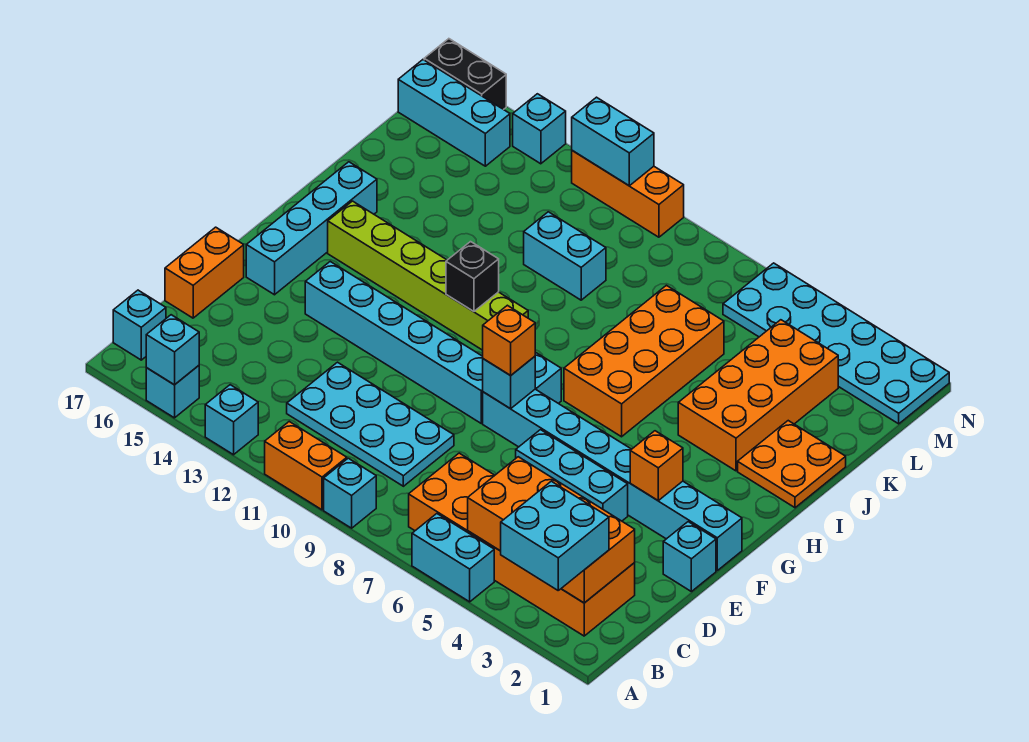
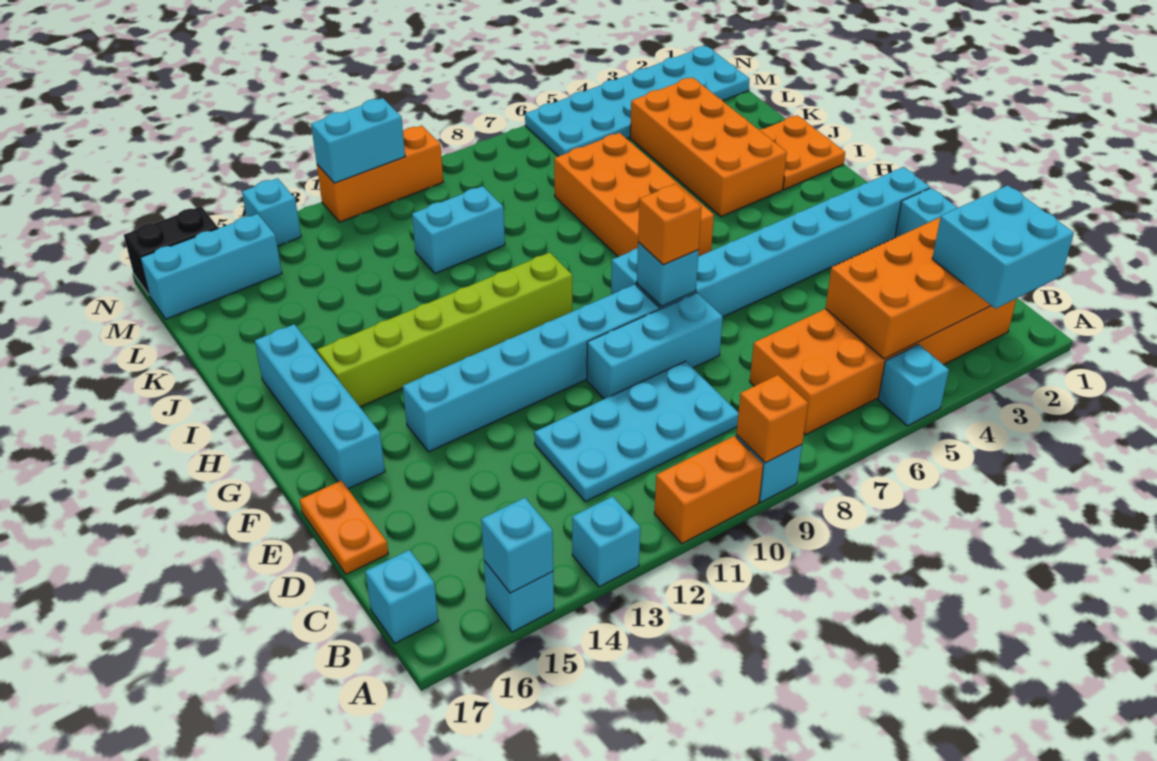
cyan 1x2 brick [412,514,494,602] -> cyan 1x1 brick [878,344,949,426]
orange 1x2 brick [165,227,244,318] -> orange 1x2 plate [300,481,388,574]
cyan 1x3 brick [516,430,628,521] -> cyan 1x3 brick moved to [587,293,723,399]
orange 1x1 brick [630,431,683,500] -> orange 1x1 brick moved to [736,375,808,463]
black 1x1 brick [446,242,499,312] -> none

